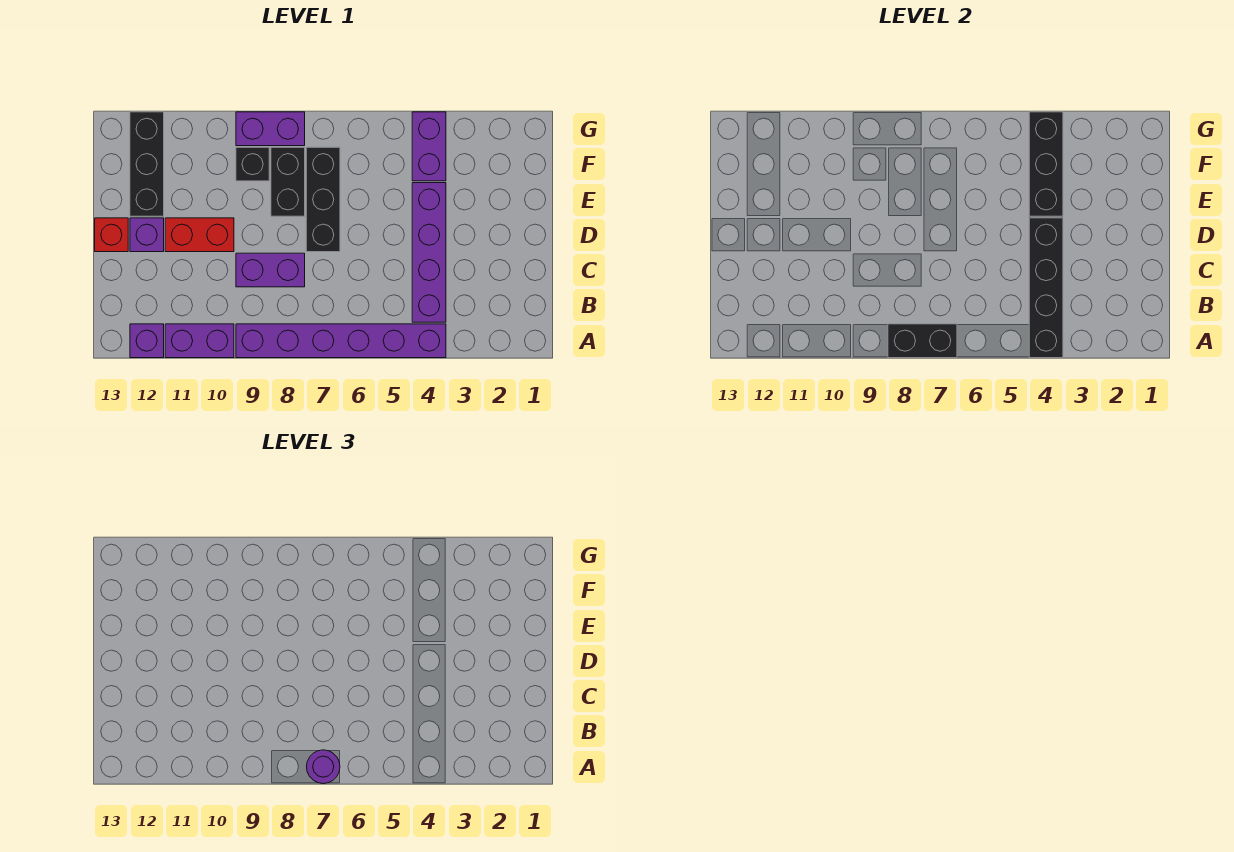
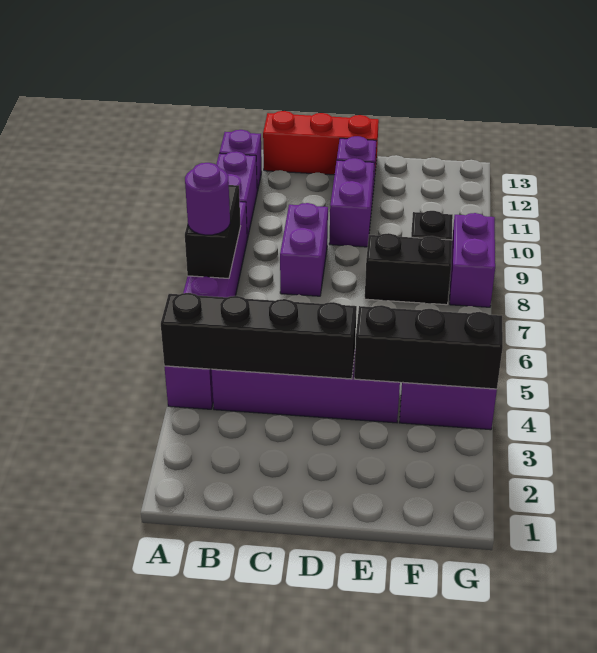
black 1x3 brick [306,147,340,252] -> none
red 1x2 brick [165,218,234,252] -> purple 1x2 brick [329,158,374,247]
red 1x1 brick [95,218,128,252] -> red 1x3 brick [263,111,379,175]
black 1x3 brick [130,112,164,216] -> none

